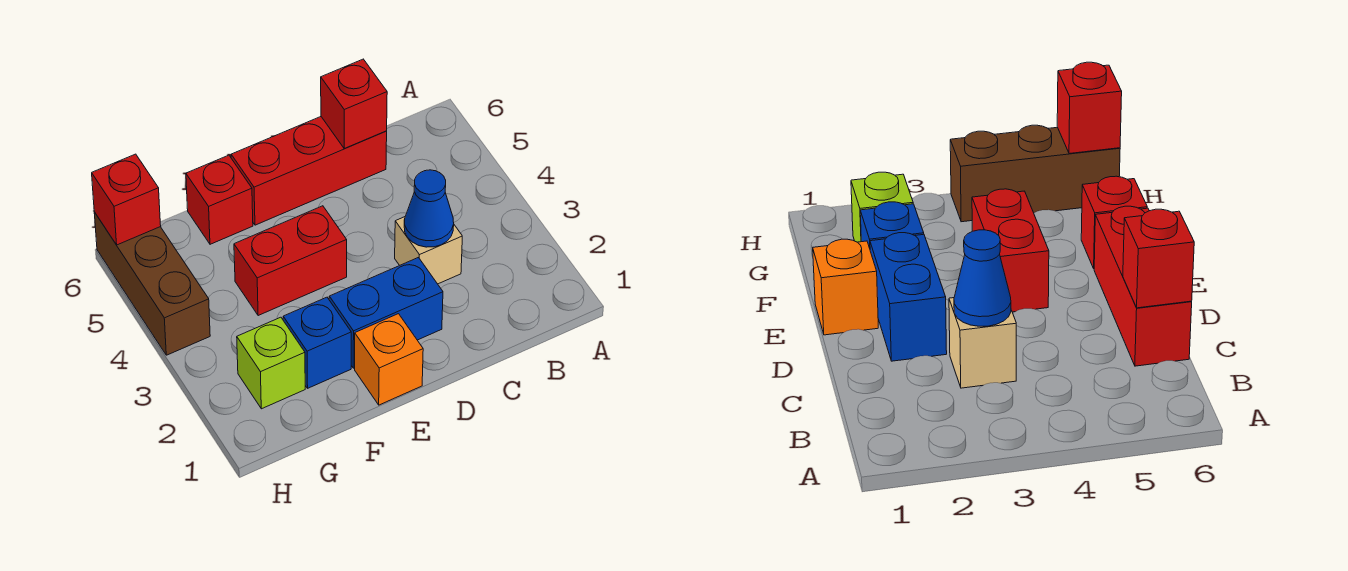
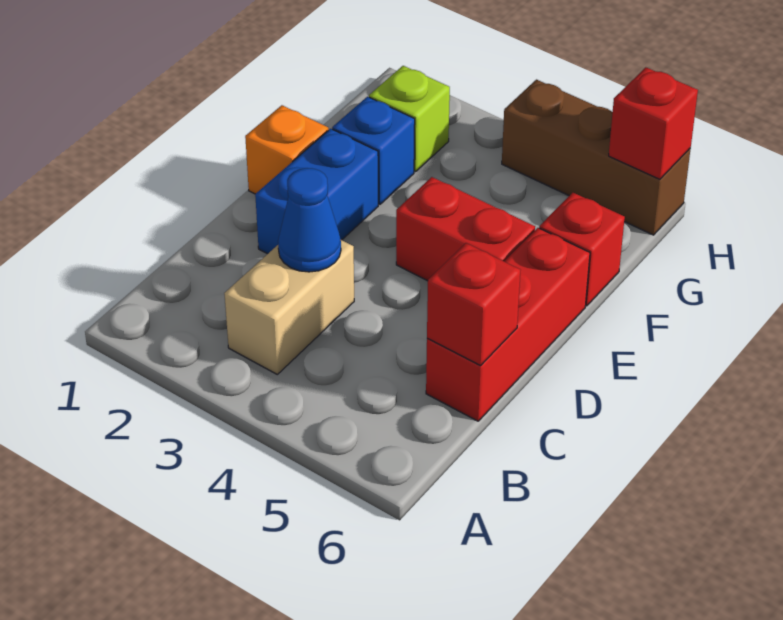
tan 1x1 brick [395,217,462,284] -> tan 1x2 brick [224,240,354,374]
red 1x2 brick [234,206,347,316] -> red 1x2 brick turned to [396,177,535,281]

